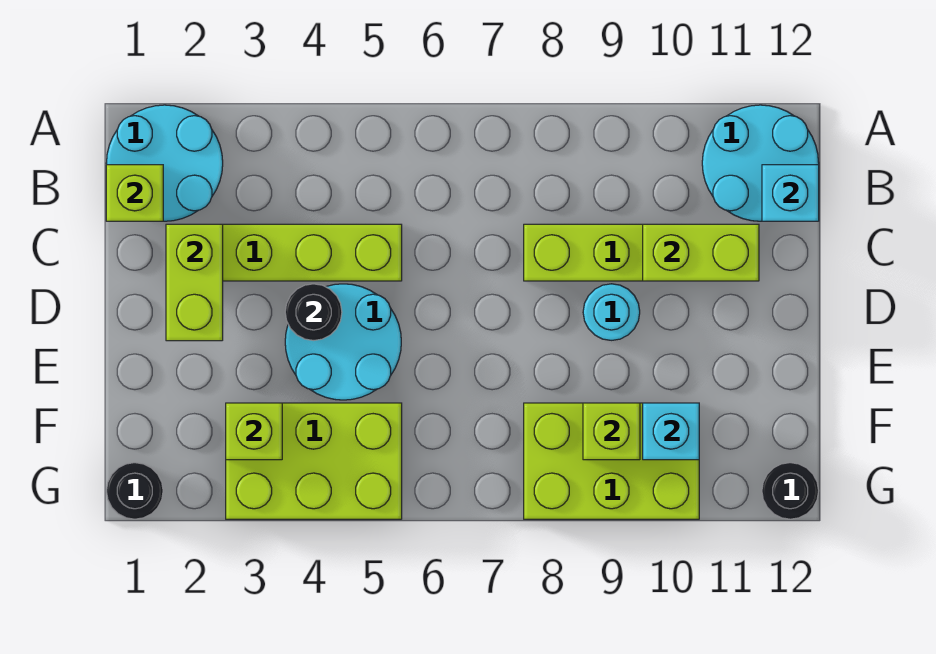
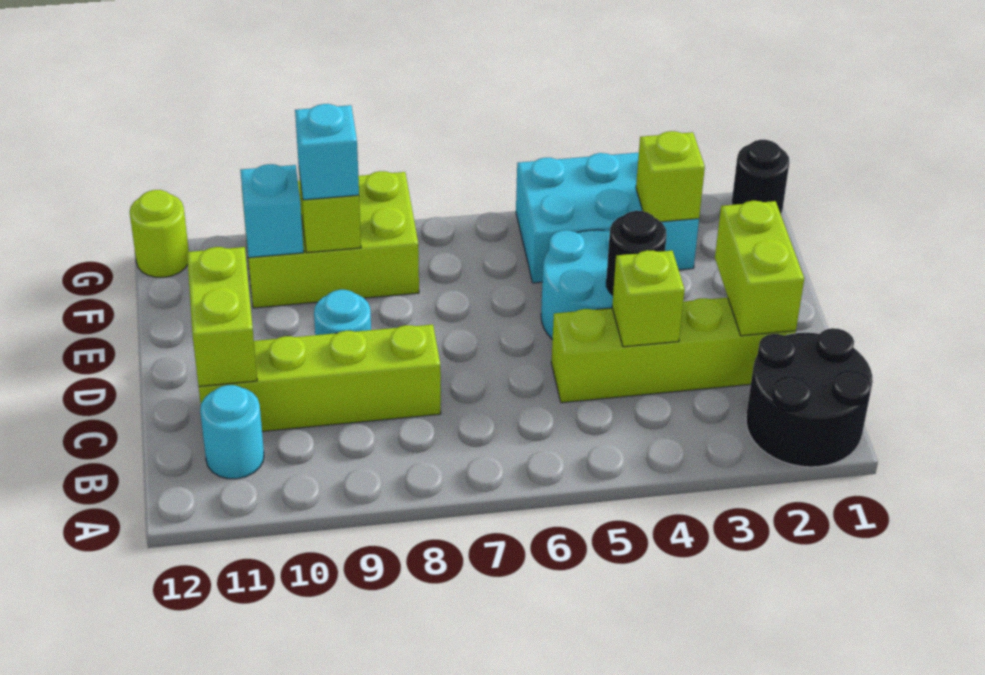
cyan 2x2 round brick [106,105,223,221] -> black 2x2 round brick [746,328,873,467]
cyan 2x2 round brick [702,105,819,221] -> cyan 1x1 round brick [200,385,264,479]
lime 1x1 brick [106,165,163,221] -> lime 1x1 brick moved to [612,250,685,347]
cyan 1x1 brick [762,165,819,221] -> cyan 1x1 brick moved to [295,104,359,200]
lime 1x2 brick [643,224,759,281] -> lime 1x2 brick turned to [187,247,257,386]
lime 2x3 brick [226,403,402,519] -> cyan 2x3 brick [516,153,699,283]
black 1x1 round brick [762,463,819,519] -> lime 1x1 round brick [130,190,189,278]

